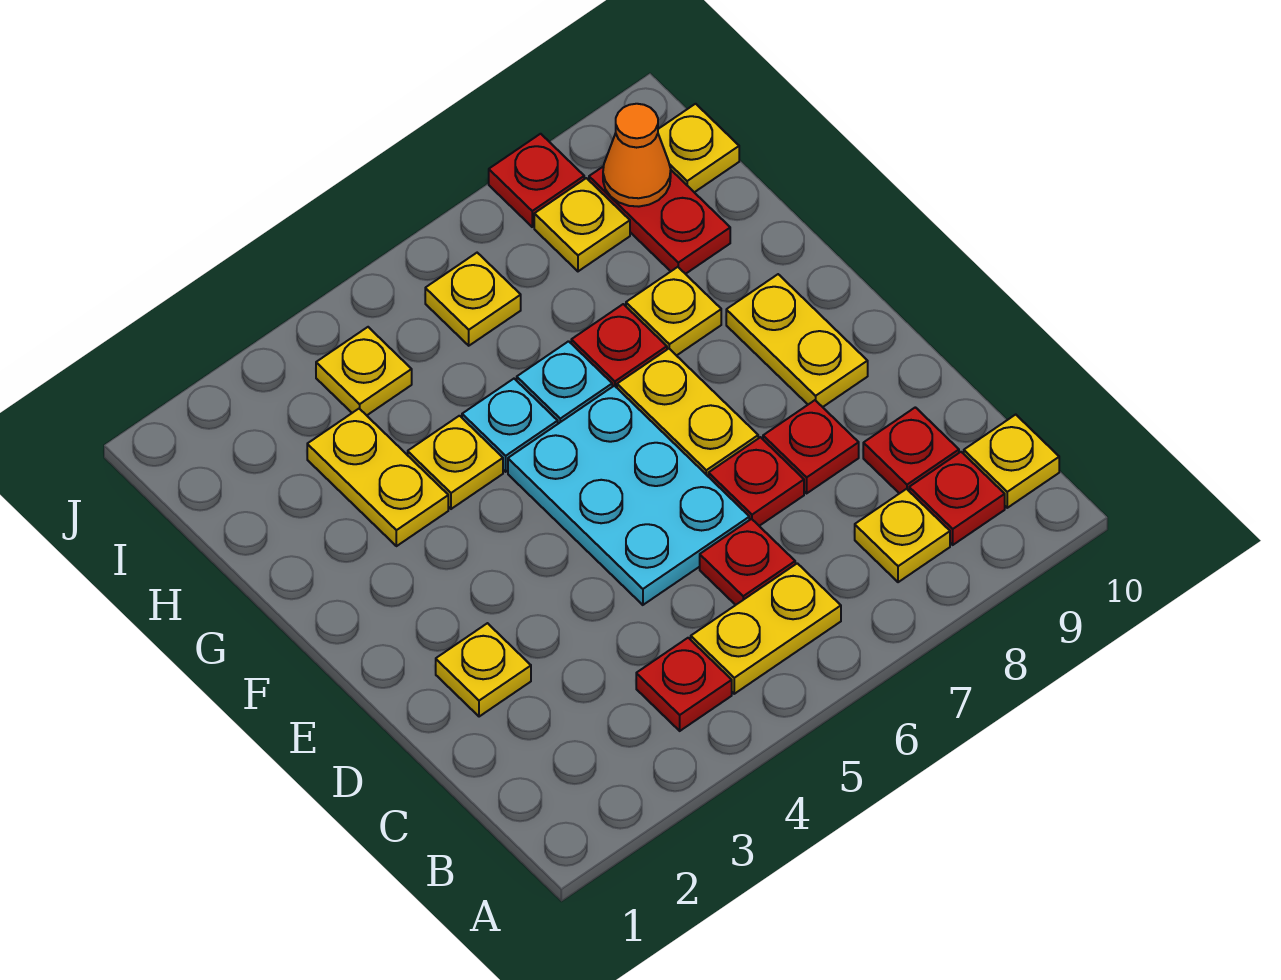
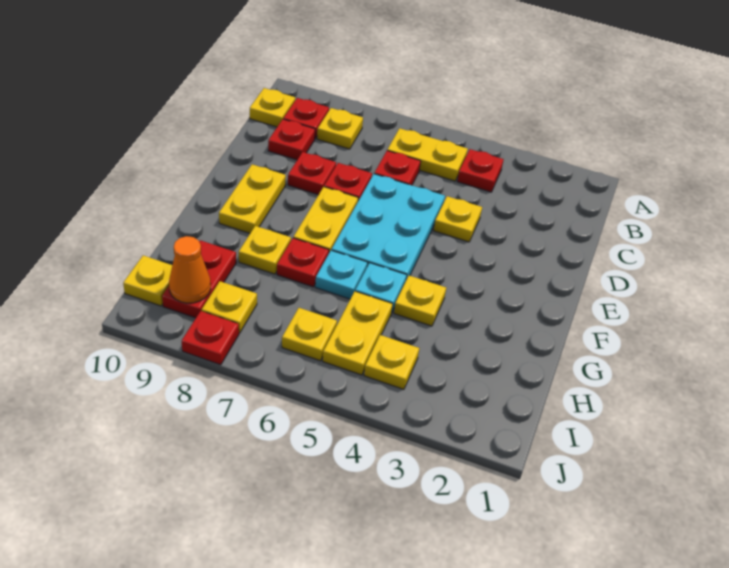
yellow 1x1 plate [436,623,531,717] -> yellow 1x1 plate moved to [434,196,482,242]
yellow 1x2 plate [307,409,448,546] -> yellow 1x2 plate moved to [323,291,393,375]

